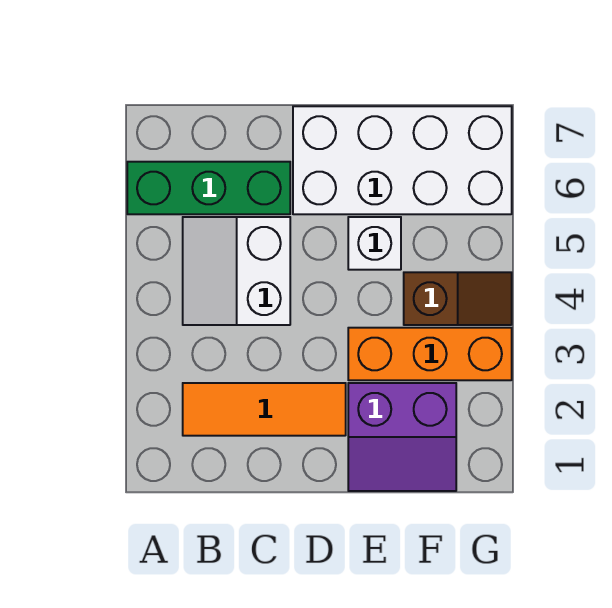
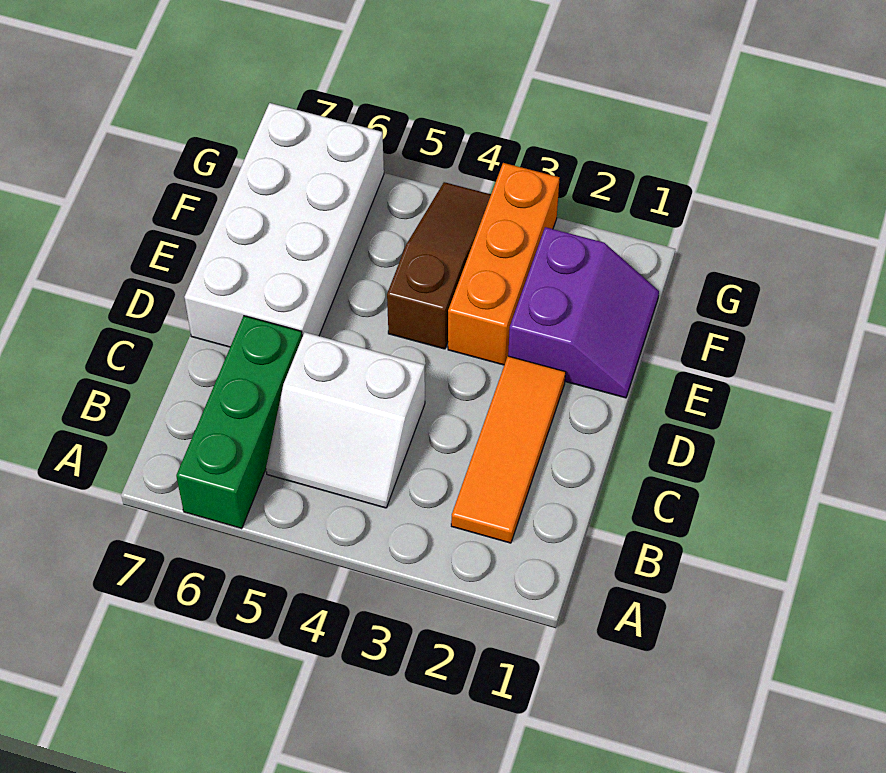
white 1x1 brick [348,217,401,270] -> none
brown 1x2 slope [404,272,512,325] -> brown 1x3 slope [387,182,491,349]

